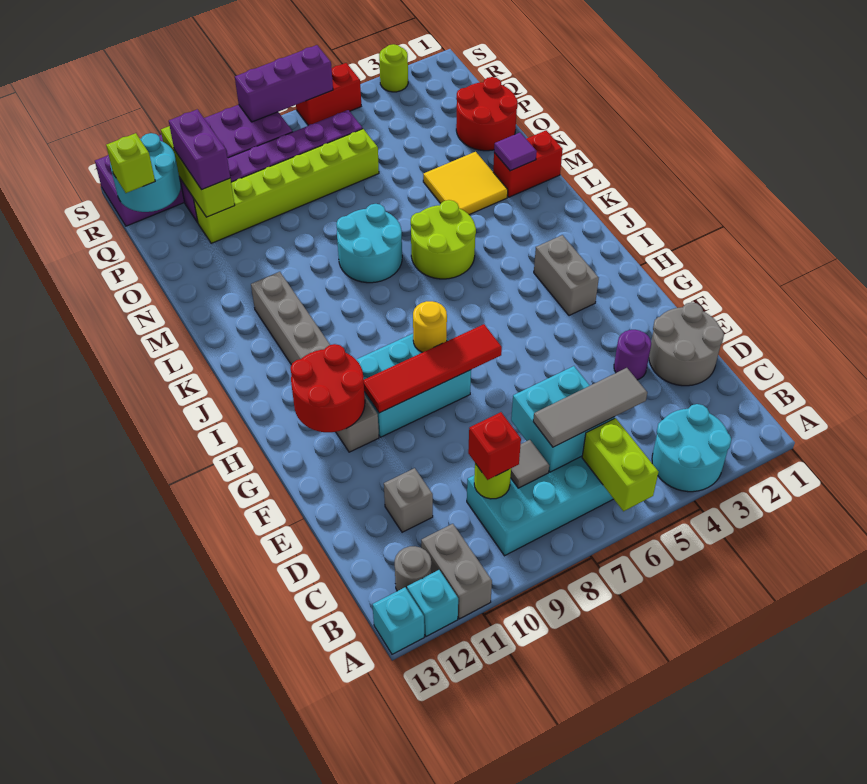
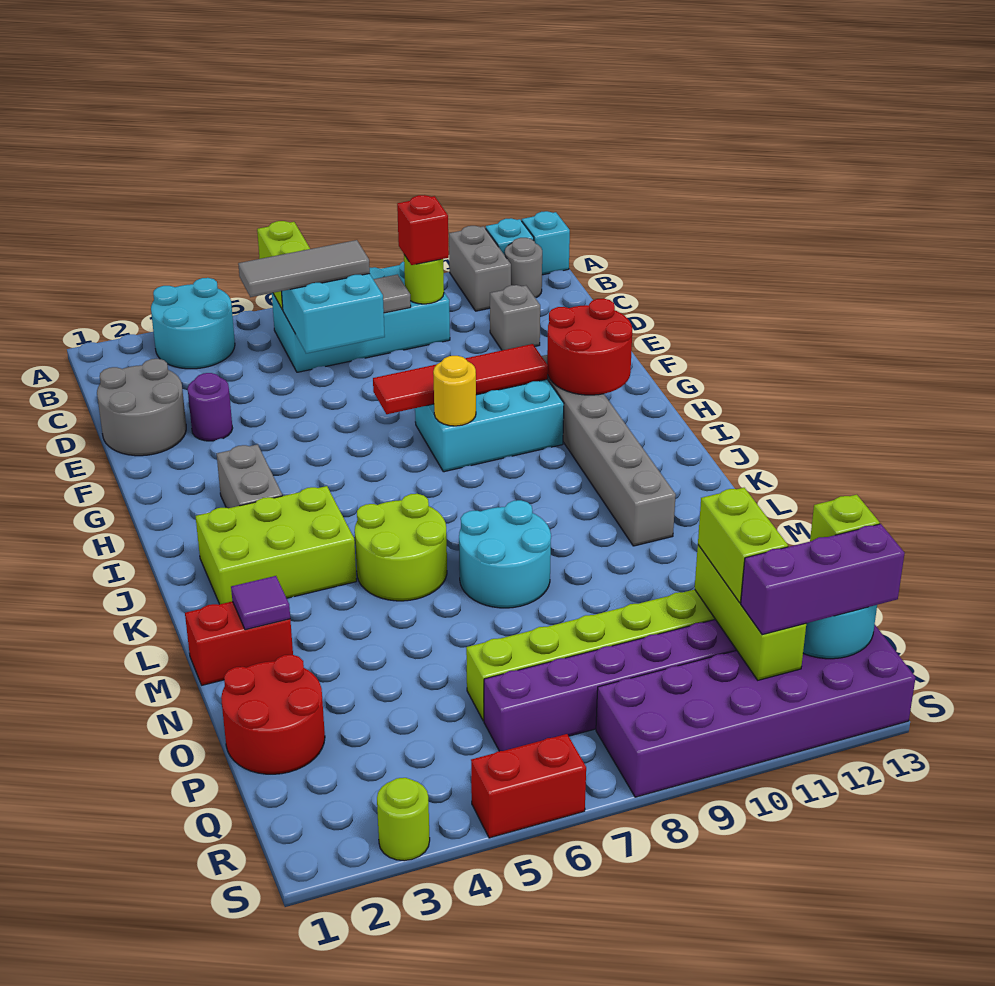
none -> lime 2x3 brick [196,486,357,604]
yellow 2x2 tile [423,152,508,215] -> none
purple 1x2 brick [169,109,230,190] -> lime 1x2 brick [698,488,788,603]
purple 1x3 brick [235,45,333,122] -> purple 1x3 brick moved to [741,524,905,635]

